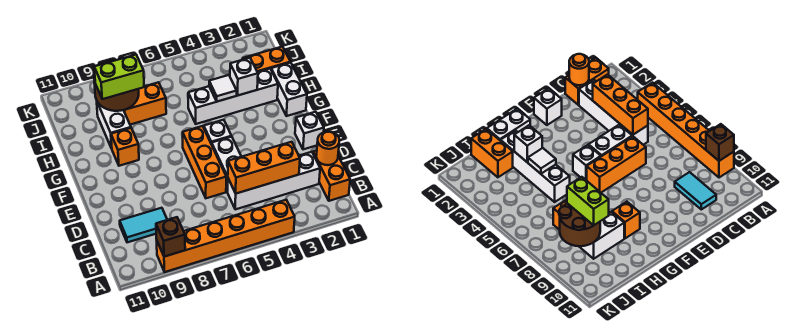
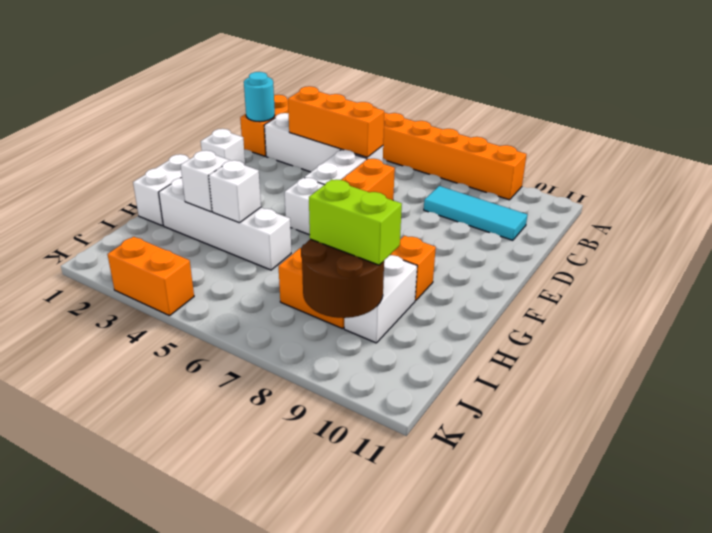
brown 1x1 brick [156,217,185,257] -> none
orange 1x1 round brick [316,131,339,165] -> cyan 1x1 round brick [244,72,275,122]
cyan 1x2 tile [120,208,167,242] -> cyan 1x3 tile [424,186,528,240]
white 1x1 tile [209,75,237,102] -> white 1x1 brick [209,160,261,223]
orange 1x2 brick [243,47,290,72] -> orange 1x2 brick moved to [107,237,194,316]

